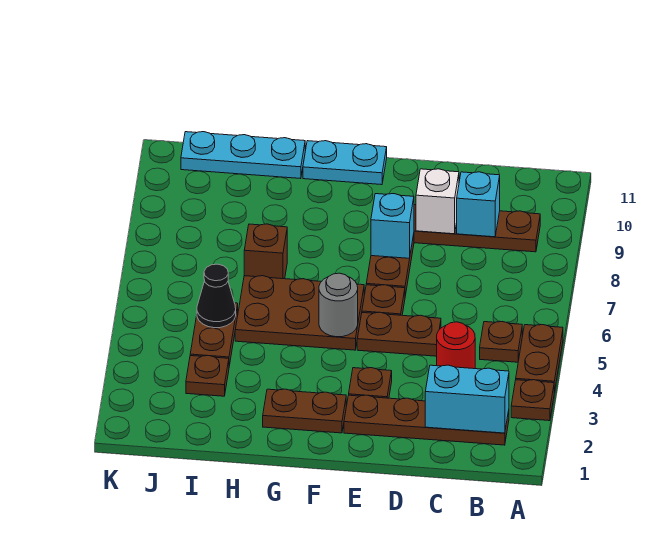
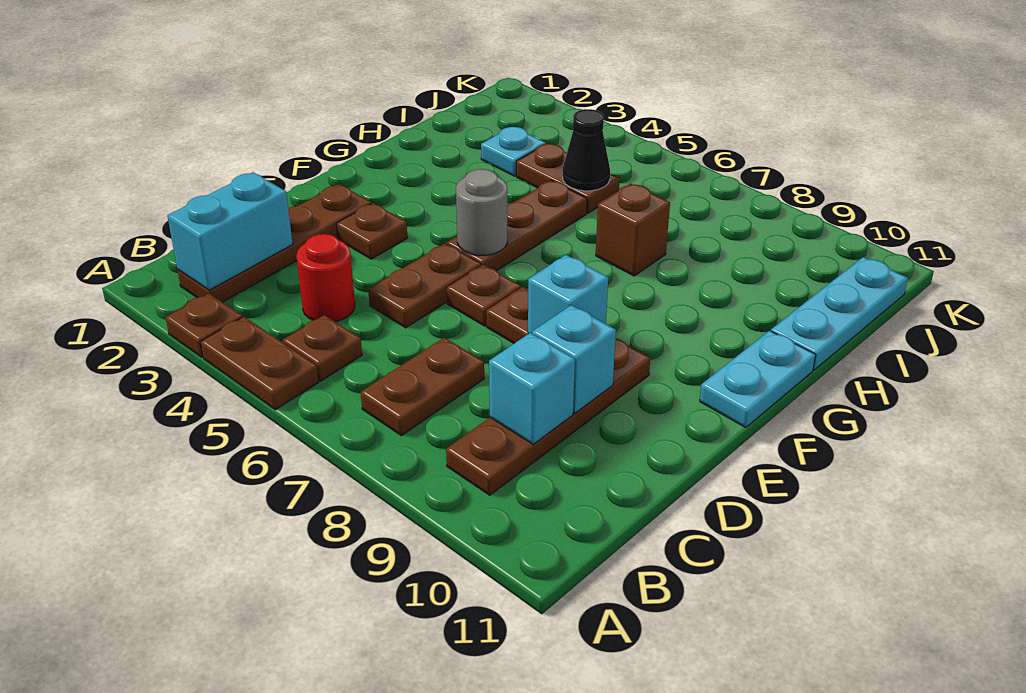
white 1x1 brick [416,169,459,234] -> cyan 1x1 brick [532,305,616,413]
brown 1x2 plate [263,389,346,433] -> brown 1x2 plate moved to [361,338,484,436]
brown 2x3 plate [235,276,364,350] -> brown 1x3 plate [447,180,587,271]
brown 1x1 plate [186,356,229,396] -> cyan 1x1 plate [481,127,546,176]

